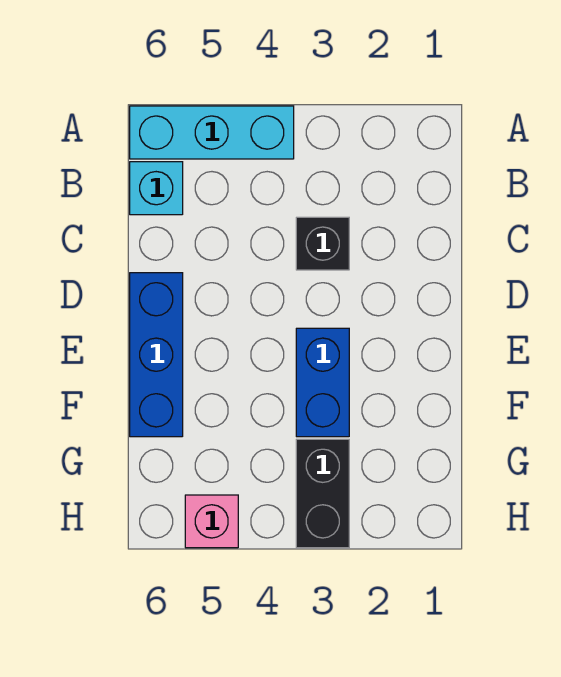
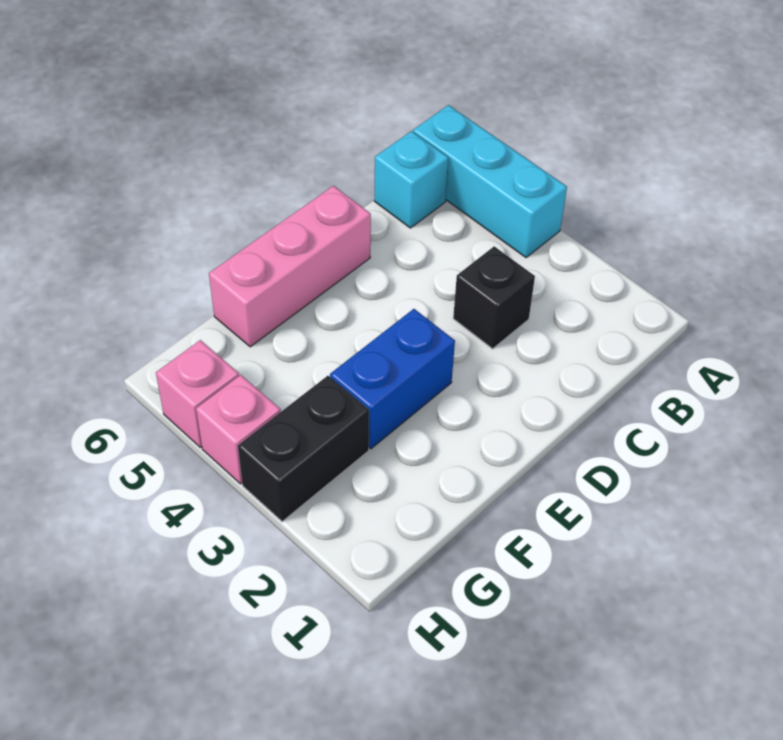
blue 1x3 brick [130,273,183,437] -> pink 1x3 brick [209,186,371,347]
none -> pink 1x1 brick [196,375,281,484]

